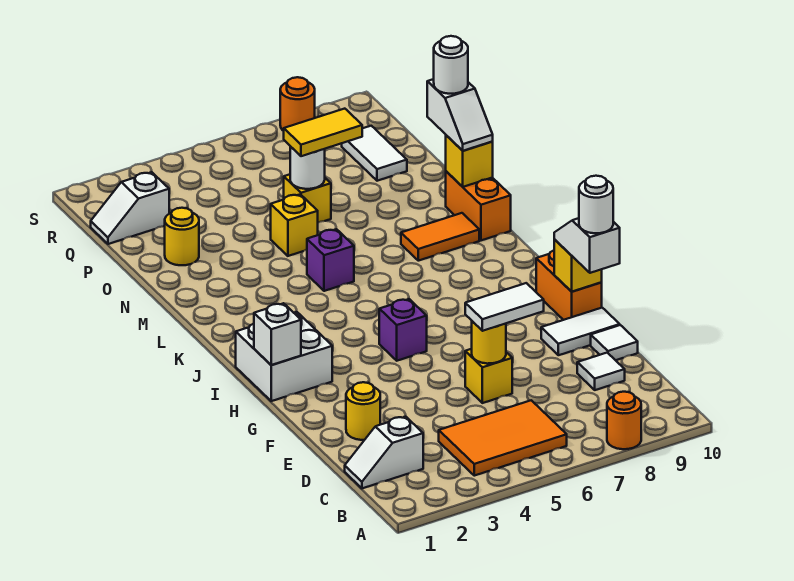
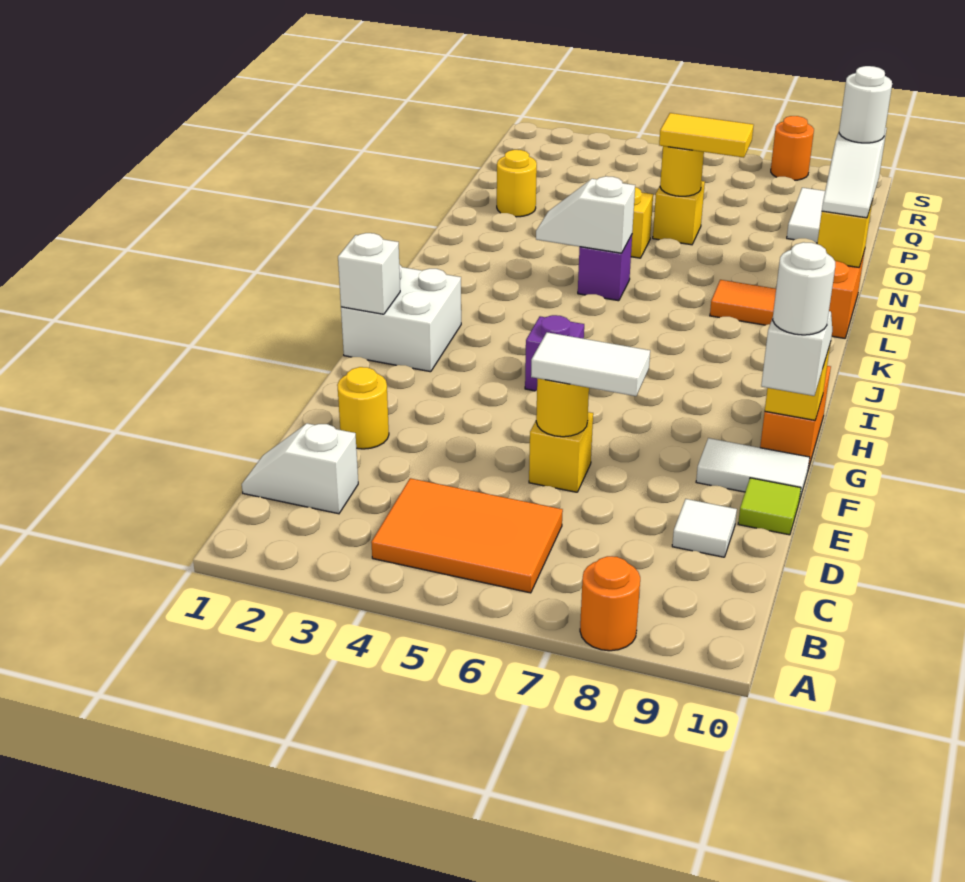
white 1x1 tile [591,325,638,360] -> lime 1x1 tile [738,478,801,535]
white 1x1 round brick [290,146,325,189] -> yellow 1x1 round brick [660,146,704,196]
white 1x2 slope [91,172,169,244] -> white 1x2 slope moved to [536,176,635,253]

